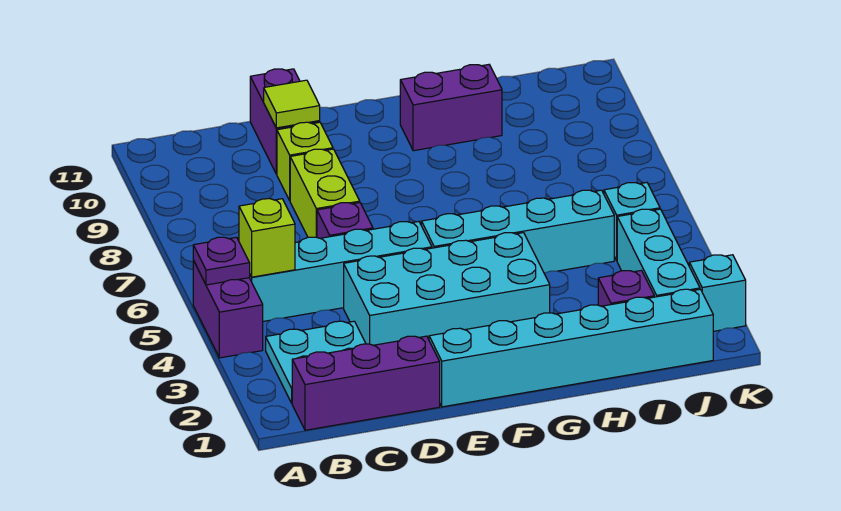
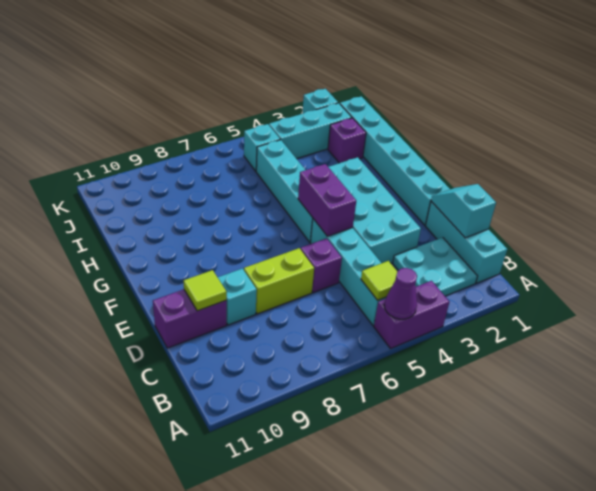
purple 1x1 plate [193,237,250,285] -> purple 1x1 cone [384,268,417,319]
purple 1x3 brick [292,336,440,430] -> cyan 1x3 brick [426,201,507,283]
lime 1x1 brick [239,199,295,277] -> lime 1x1 tile [361,261,397,300]
none -> cyan 1x2 slope [431,184,496,238]
lime 1x1 brick [277,122,333,200] -> cyan 1x1 brick [218,268,257,325]
purple 1x2 brick [400,65,502,151] -> purple 1x2 brick moved to [298,164,356,236]

